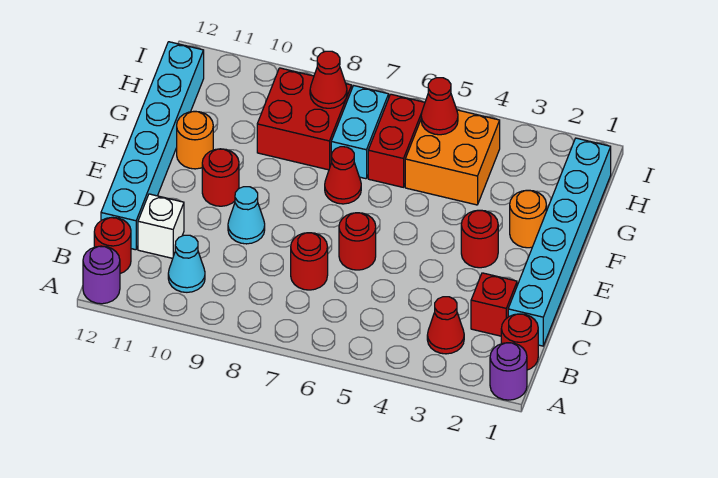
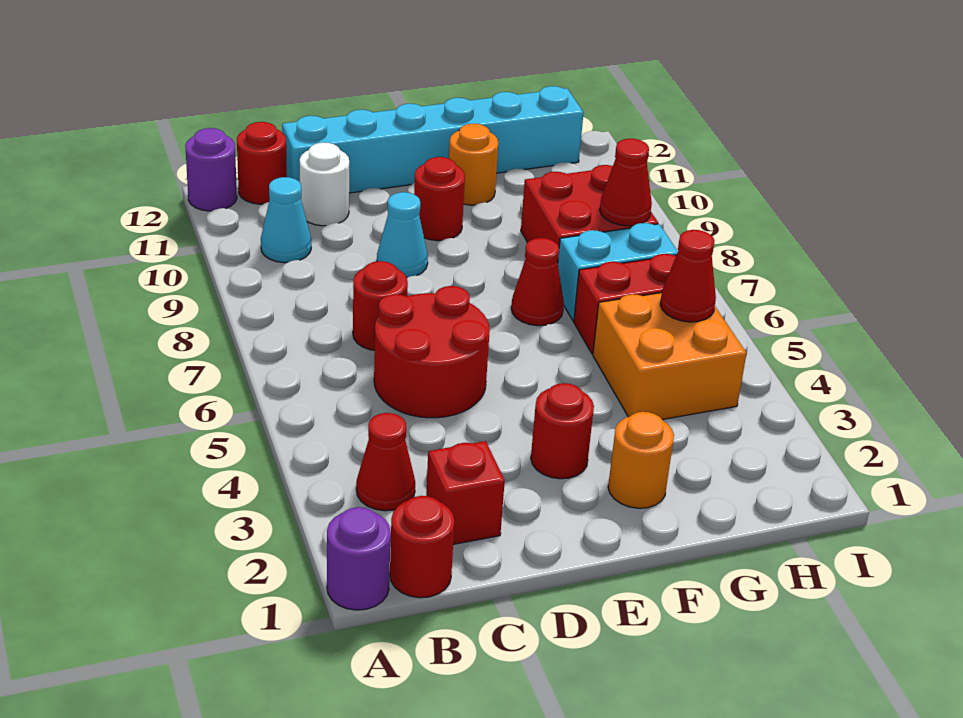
cyan 1x6 brick [508,138,611,346] -> none
white 1x1 brick [138,194,184,258] -> white 1x1 round brick [299,142,349,226]
red 1x1 round brick [339,213,376,270] -> red 2x2 round brick [374,286,490,418]

